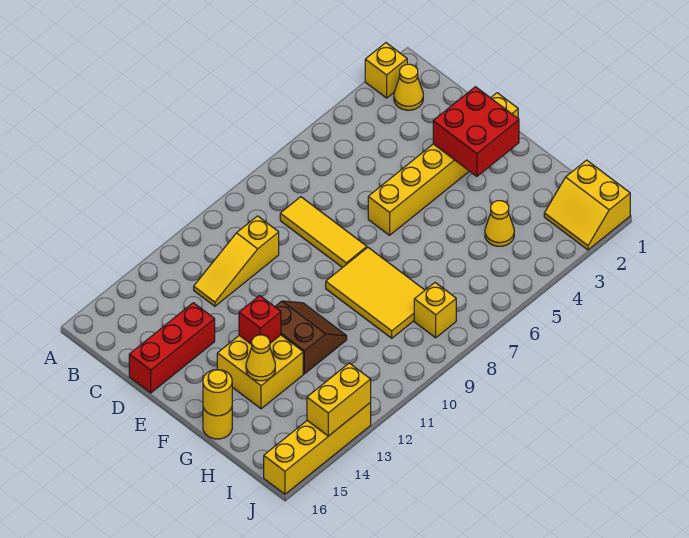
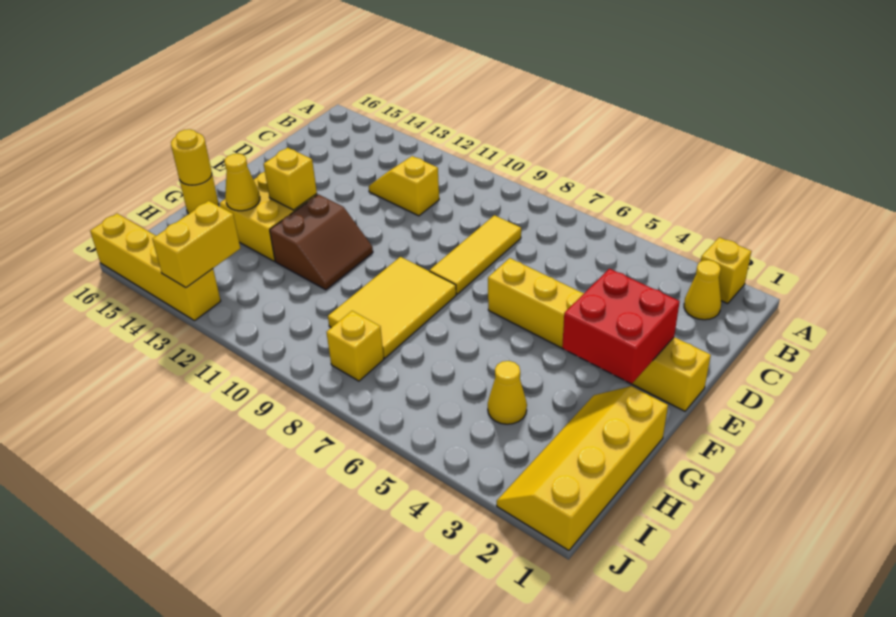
yellow 1x3 slope [194,216,279,306] -> yellow 1x2 slope [369,156,439,216]
red 1x3 brick [129,303,215,393] -> none
red 1x1 brick [239,296,281,345] -> yellow 1x1 brick [264,148,317,210]
yellow 2x2 slope [544,160,630,250] -> yellow 2x4 slope [497,386,668,551]
yellow 1x2 brick [307,363,371,436] -> yellow 1x2 brick turned to [152,201,240,288]

